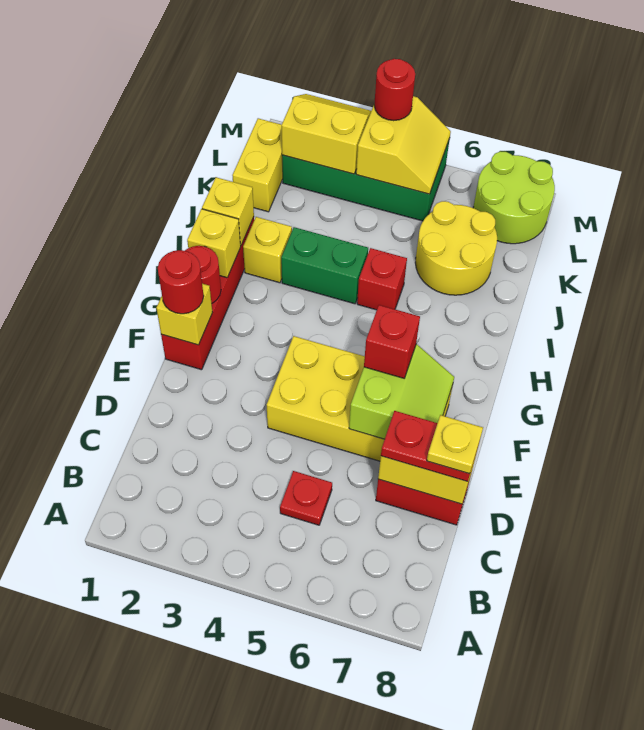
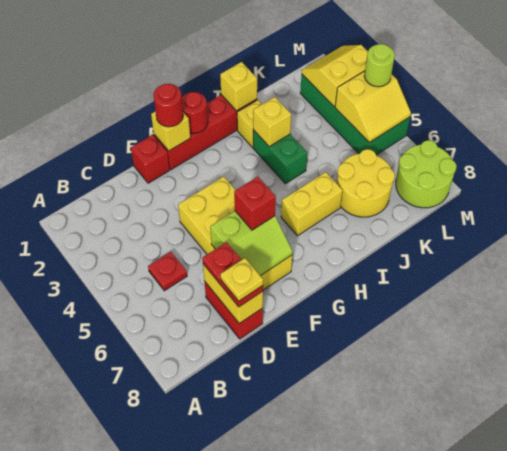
yellow 1x1 brick [187,209,241,278] -> yellow 1x1 brick moved to [253,97,291,146]
red 1x1 brick [357,248,407,310] -> red 1x1 brick moved to [131,135,170,183]
yellow 1x2 brick [232,118,283,212] -> yellow 1x2 brick moved to [281,172,343,236]
yellow 2x2 slope [282,94,371,174] -> yellow 2x2 slope turned to [302,45,368,107]
red 1x1 round brick [374,59,415,121] -> lime 1x1 round brick [364,44,395,87]

